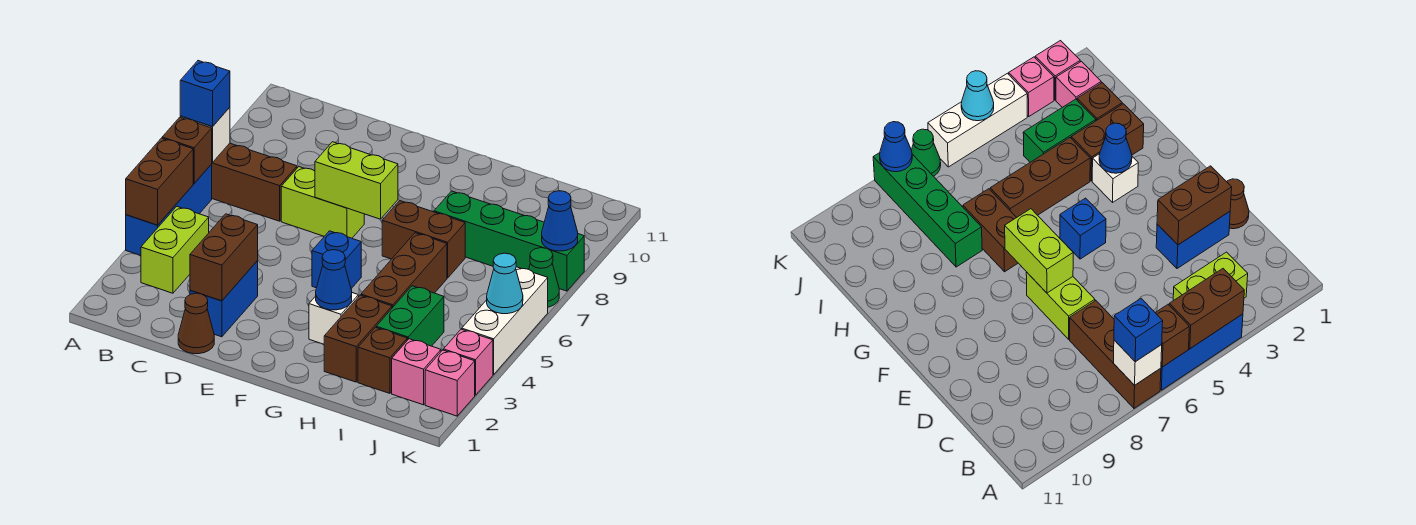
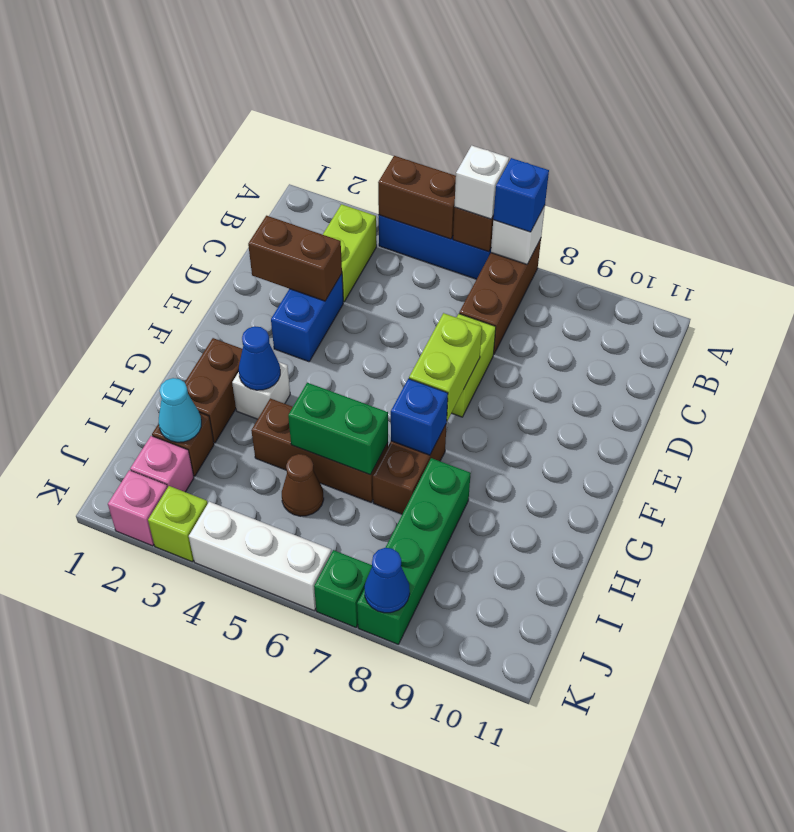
none -> white 1x1 brick [454,146,509,219]
lime 1x2 brick [141,207,209,293] -> lime 1x2 brick turned to [323,204,377,302]
brown 1x1 cone [178,293,214,354] -> brown 1x1 cone moved to [282,454,324,516]
blue 1x2 brick [190,261,258,337] -> blue 1x2 brick turned to [271,274,343,362]
blue 1x1 brick [312,231,361,289] -> blue 1x1 brick moved to [391,379,448,455]
brown 1x2 brick [324,295,392,382] -> brown 1x2 brick turned to [185,338,242,443]
green 1x2 brick [376,286,444,346] -> green 1x2 brick moved to [288,383,388,475]
pink 1x1 brick [444,329,493,395] -> lime 1x1 brick [148,486,208,562]
cyan 1x1 cone [487,253,523,314] -> cyan 1x1 cone moved to [158,378,201,442]
green 1x1 cone [529,248,559,307] -> green 1x1 brick [314,550,372,627]

